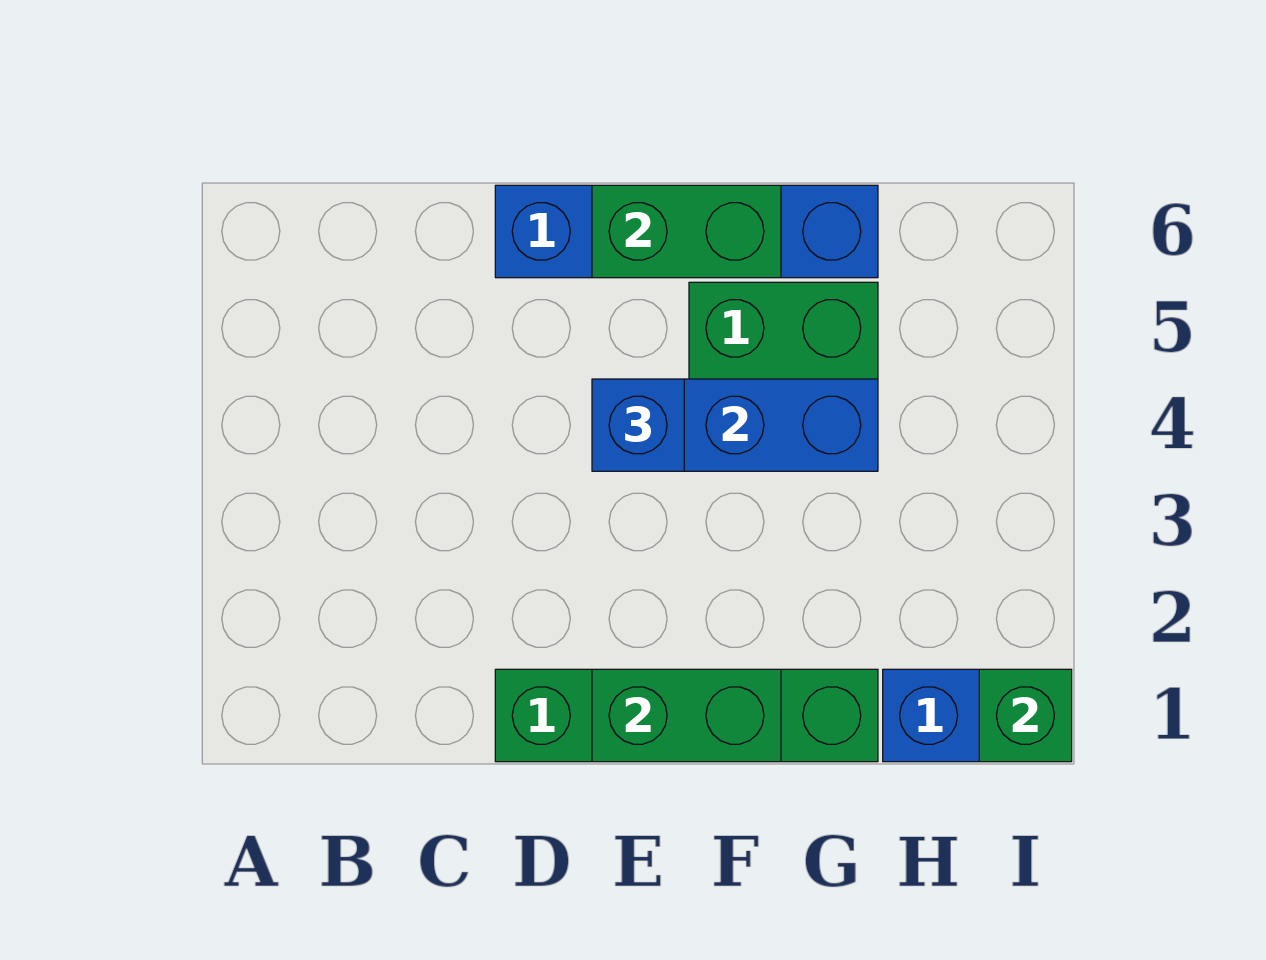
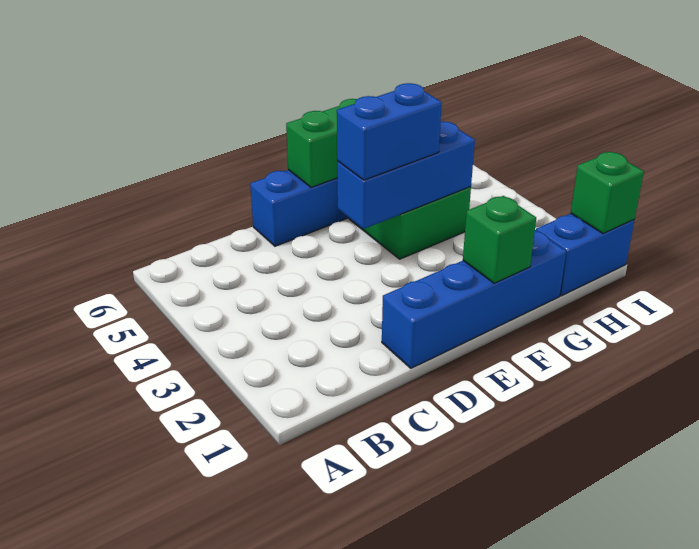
green 1x4 brick [495,669,878,762] -> blue 1x4 brick [382,230,566,368]
green 1x2 brick [592,669,781,762] -> green 1x1 brick [463,196,536,283]
blue 1x1 brick [592,379,684,471] -> blue 1x2 brick [337,83,442,180]

